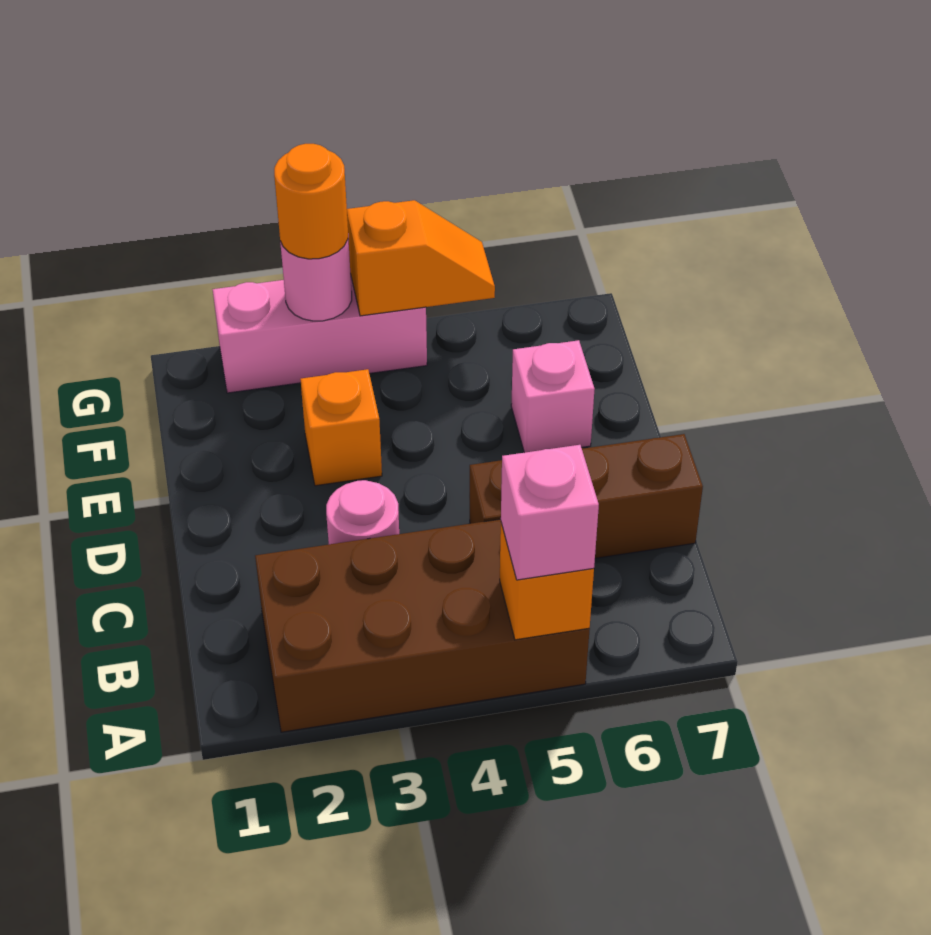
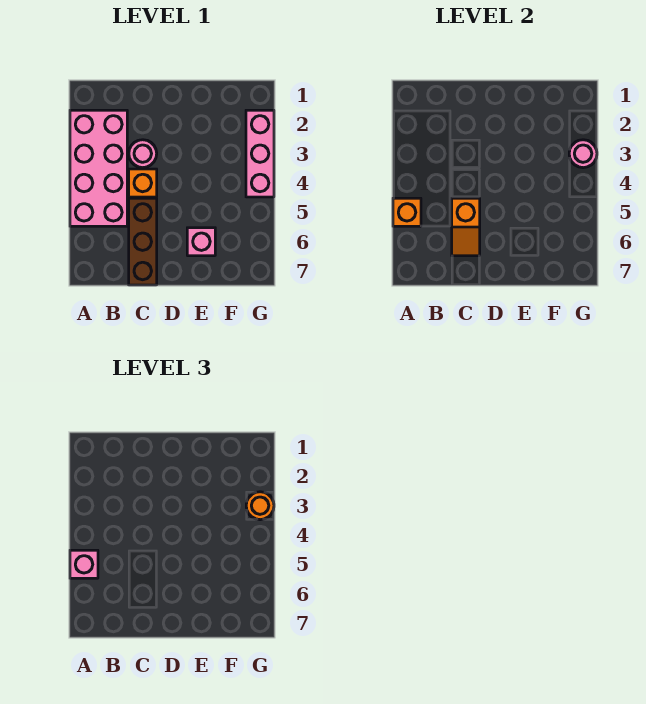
brown 2x4 brick [255,519,590,732] -> pink 2x4 brick [70,110,127,226]
orange 1x1 brick [300,369,382,486] -> orange 1x1 brick moved to [129,169,157,197]
orange 1x2 slope [347,200,495,316] -> orange 1x2 slope moved to [452,198,480,256]

